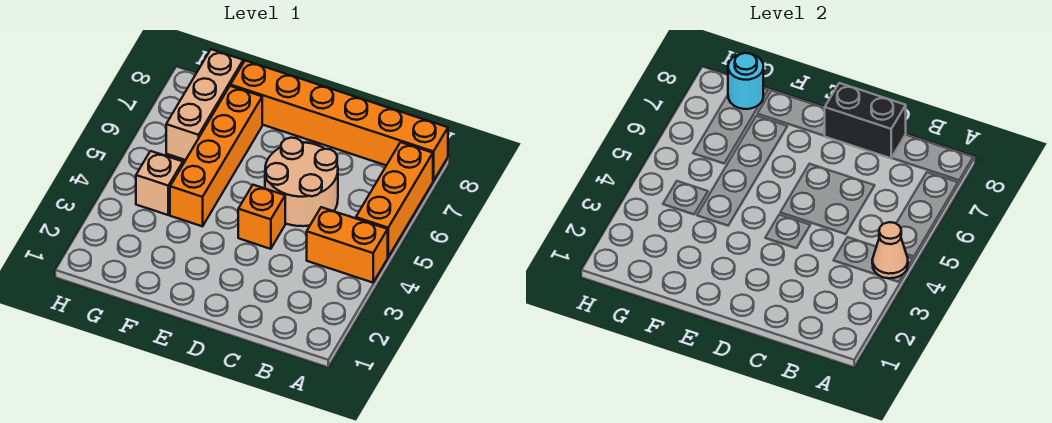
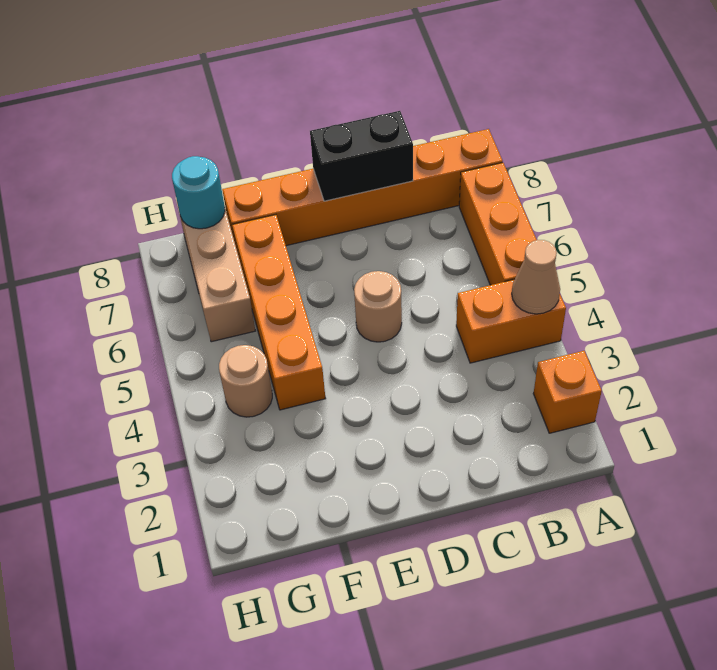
tan 2x2 round brick [265,138,338,226] -> tan 1x1 round brick [354,271,402,342]
orange 1x1 brick [238,185,285,249] -> orange 1x1 brick moved to [533,351,602,433]
tan 1x1 brick [136,151,183,215] -> tan 1x1 round brick [219,345,272,417]

